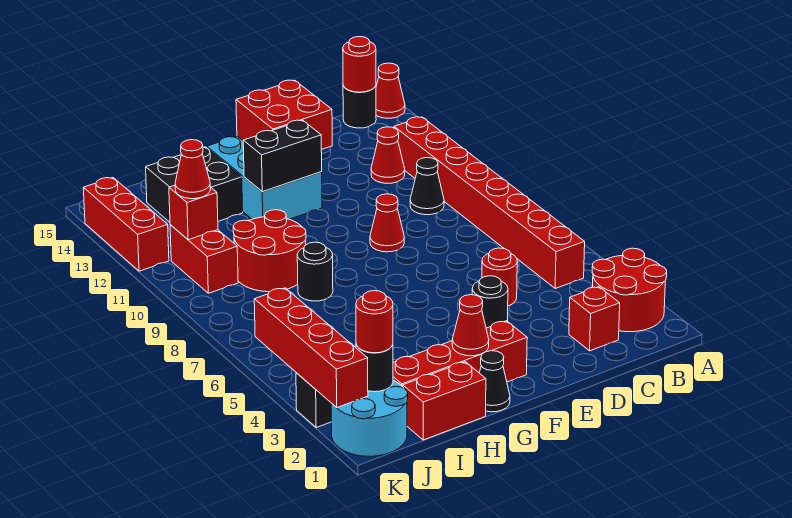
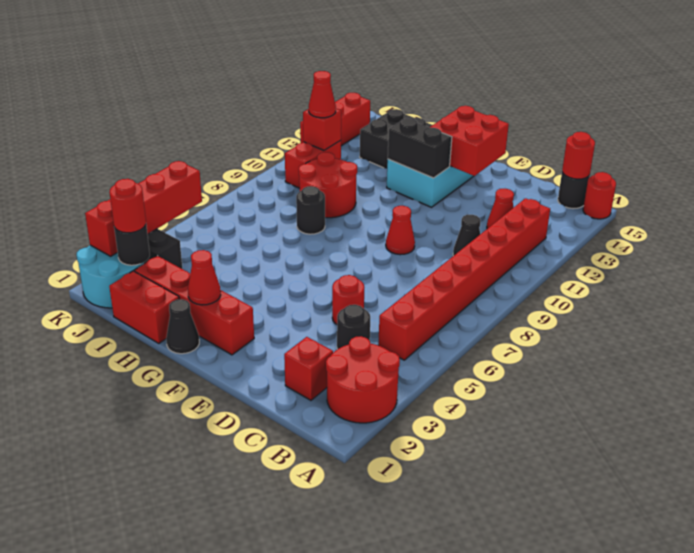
red 1x1 cone [376,63,405,118] -> red 1x1 round brick [583,172,616,219]
black 1x1 round brick [472,276,508,328] -> black 1x1 round brick moved to [337,305,370,349]

